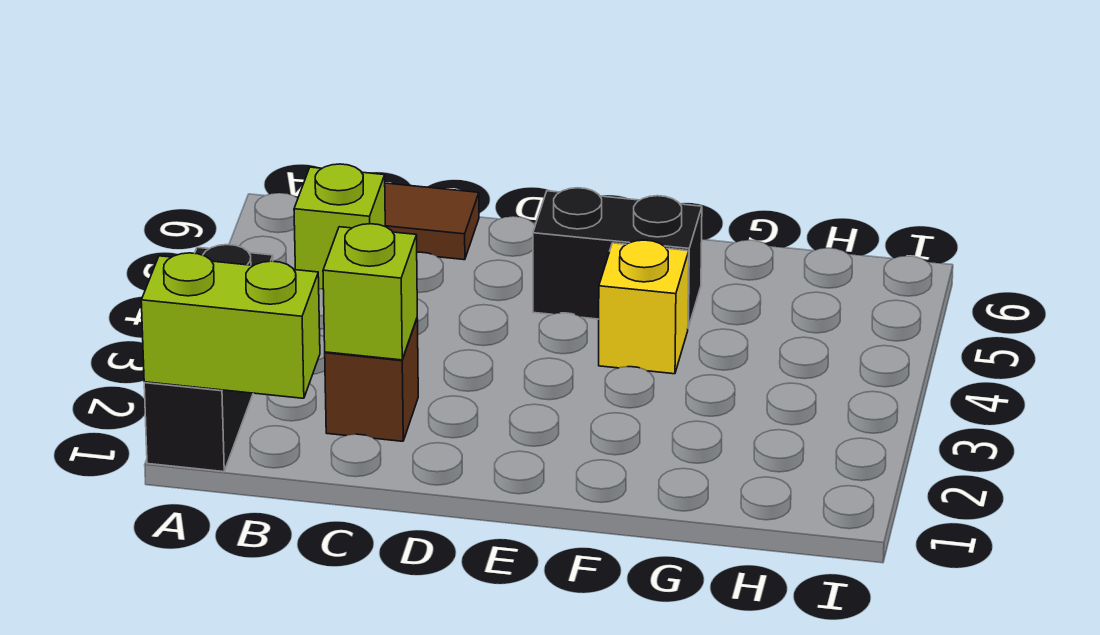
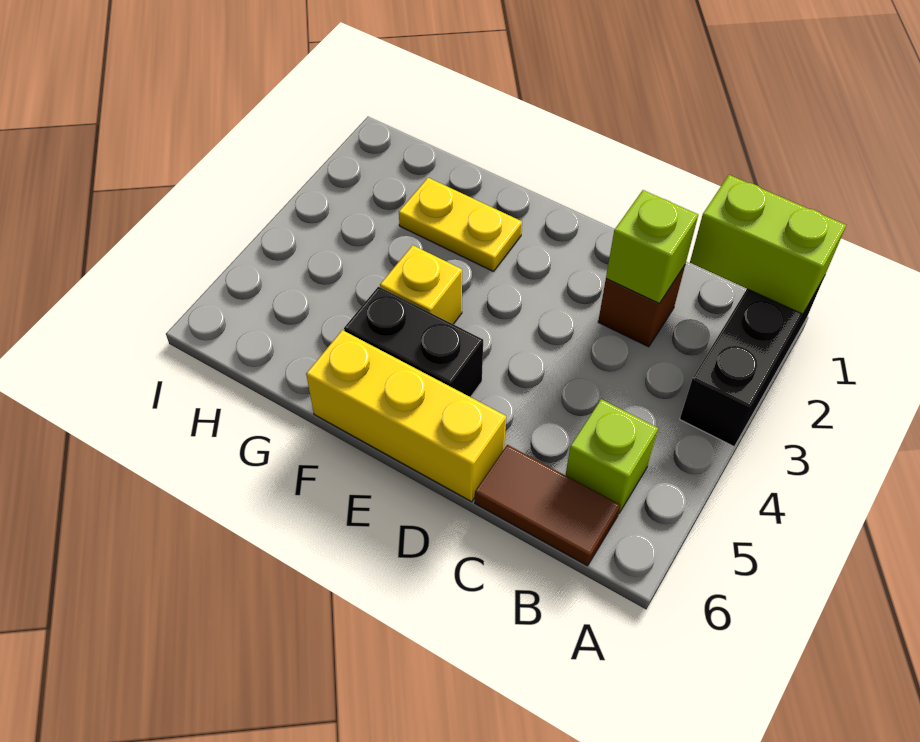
none -> yellow 1x3 brick [306,330,506,502]
none -> yellow 1x2 plate [399,178,522,272]

